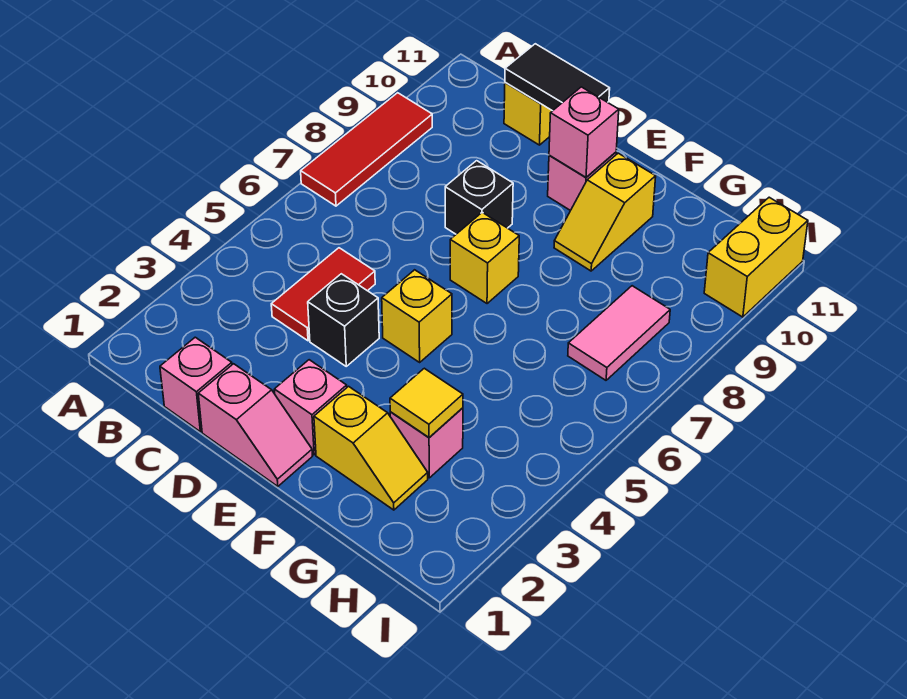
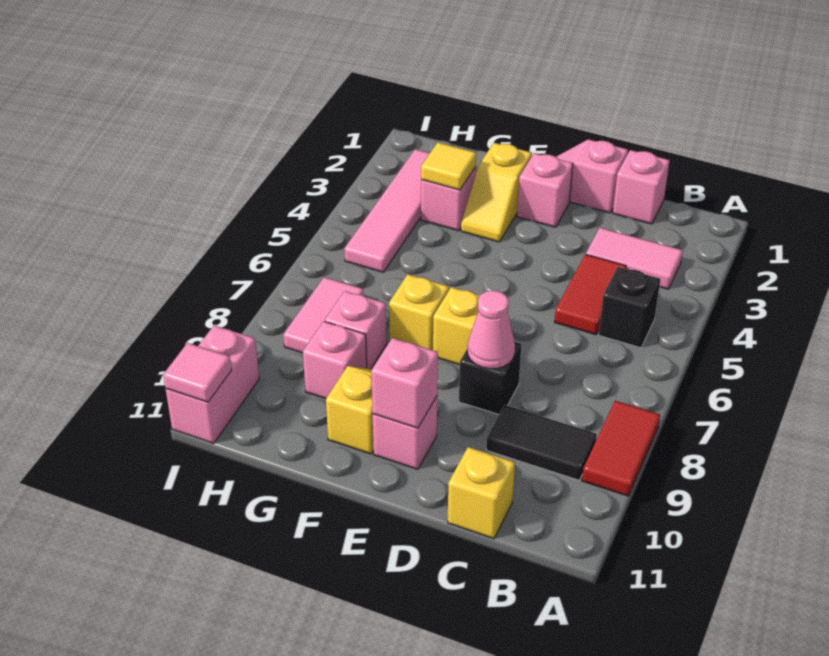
red 1x3 tile [301,93,432,206] -> red 1x2 tile [582,401,660,496]
none -> pink 1x2 tile [586,228,683,289]
black 1x2 tile [505,44,610,111] -> black 1x2 tile moved to [486,405,597,480]
black 1x1 brick [308,274,379,366] -> black 1x1 brick moved to [599,267,660,348]
none -> pink 1x1 cone [467,290,515,369]
yellow 1x1 brick [382,270,452,362] -> yellow 1x1 brick moved to [389,274,449,350]
yellow 1x2 slope [314,386,428,510] -> yellow 1x2 slope turned to [461,143,532,242]
none -> pink 1x1 brick [325,291,387,369]
none -> pink 1x1 brick [303,321,367,399]
none -> pink 1x4 tile [344,149,430,272]
yellow 1x2 brick [704,197,808,317] -> pink 1x2 brick [166,325,259,443]
none -> pink 1x1 tile [163,343,231,402]

